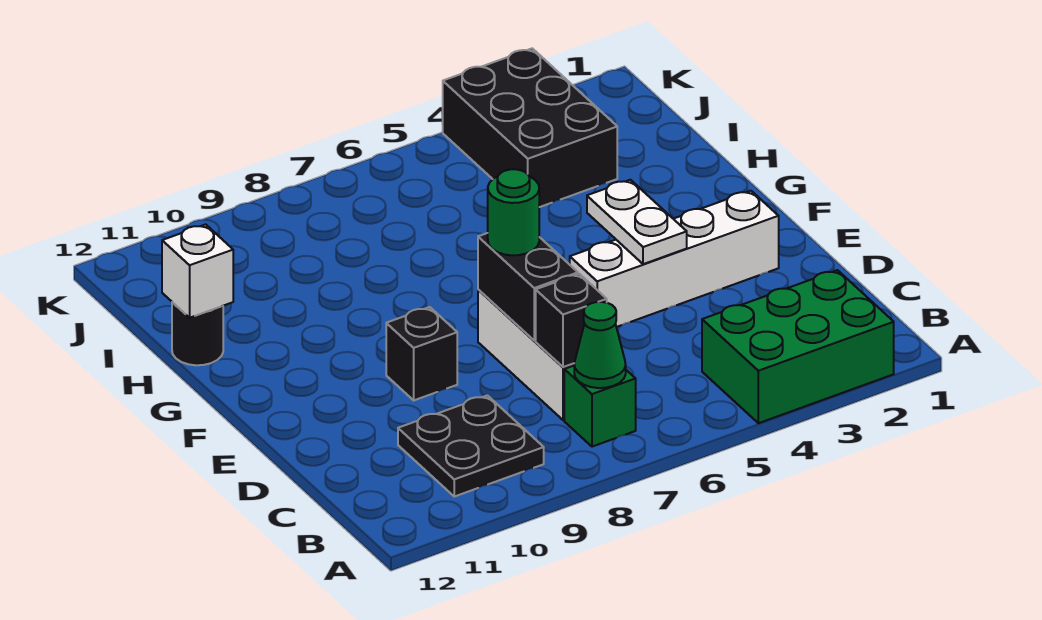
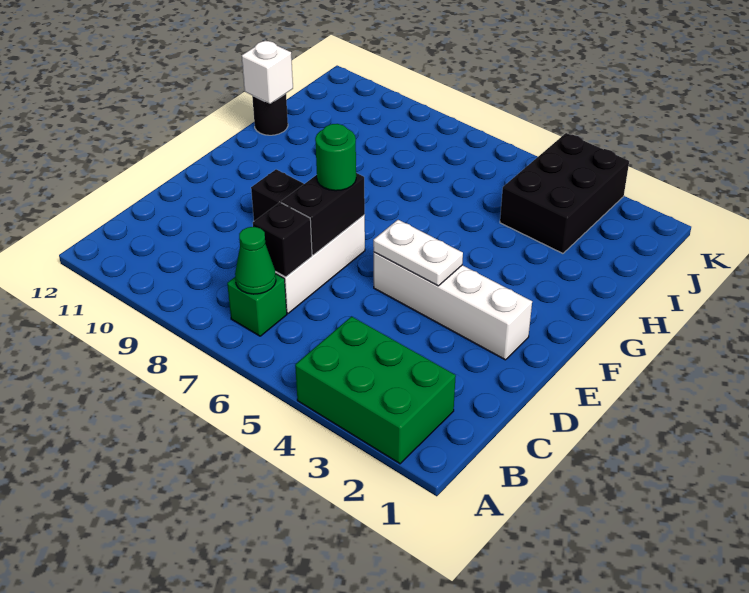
black 2x2 plate [398,396,544,496] -> none
white 1x2 plate [587,180,687,264] -> white 1x2 plate turned to [373,220,463,286]

